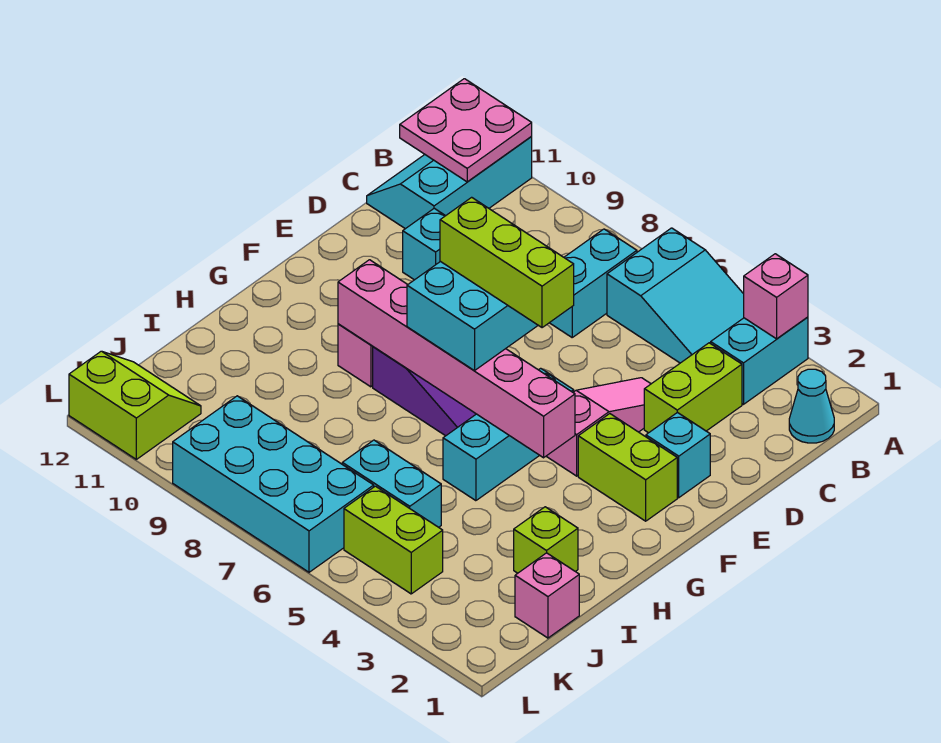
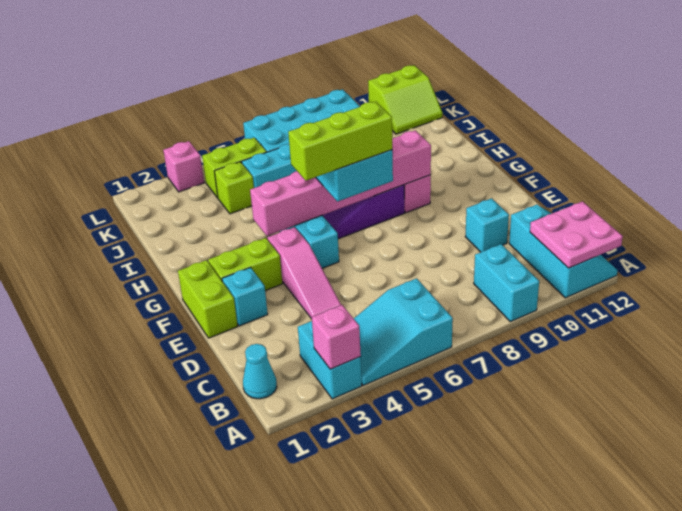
cyan 1x2 brick [550,229,637,337] -> cyan 1x2 brick moved to [474,244,539,322]
lime 1x2 brick [644,343,742,433] -> lime 1x2 brick moved to [178,260,238,338]
lime 1x1 brick [514,507,578,573] -> lime 1x1 brick moved to [214,162,254,214]
pink 1x1 brick [515,553,579,638] -> pink 1x1 brick moved to [163,141,204,192]

